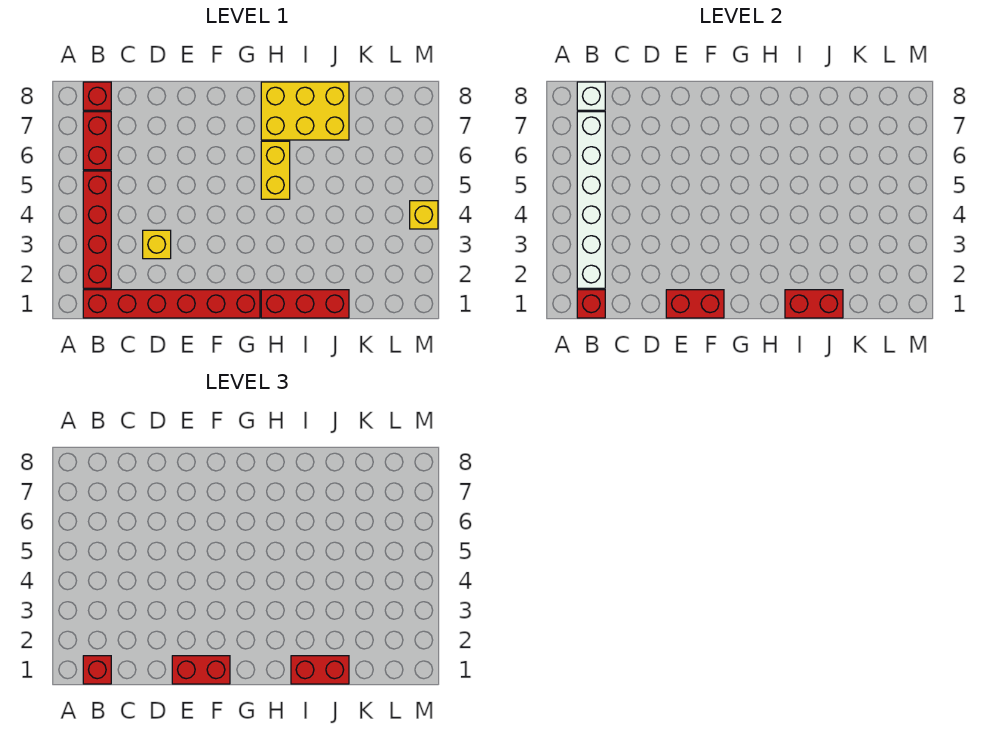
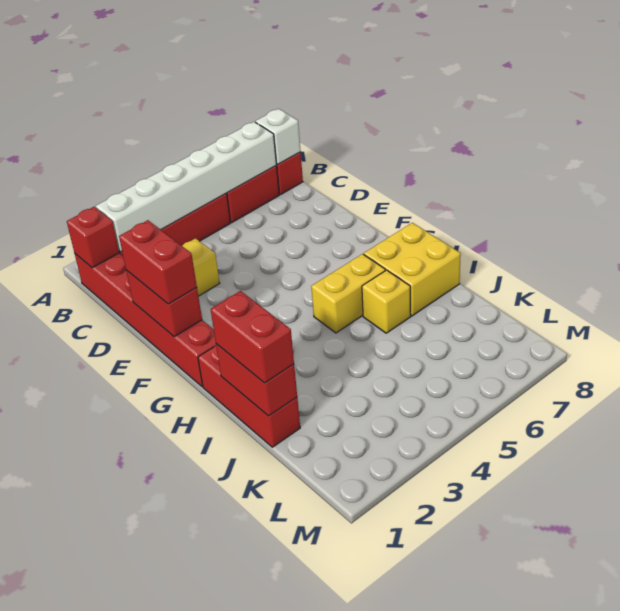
red 1x1 brick [83,656,111,684] -> none
yellow 2x3 brick [261,82,349,140] -> yellow 2x2 brick [364,223,461,316]
yellow 1x1 brick [410,201,438,229] -> yellow 1x1 brick moved to [362,270,411,333]

